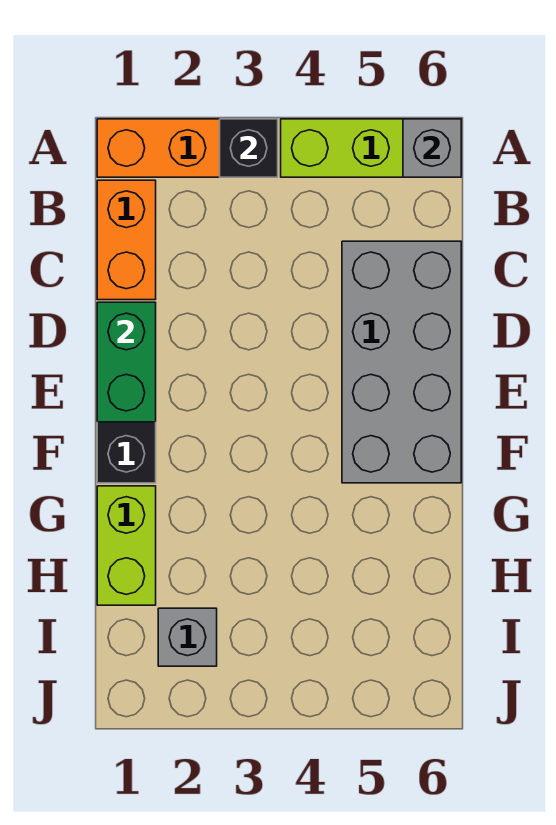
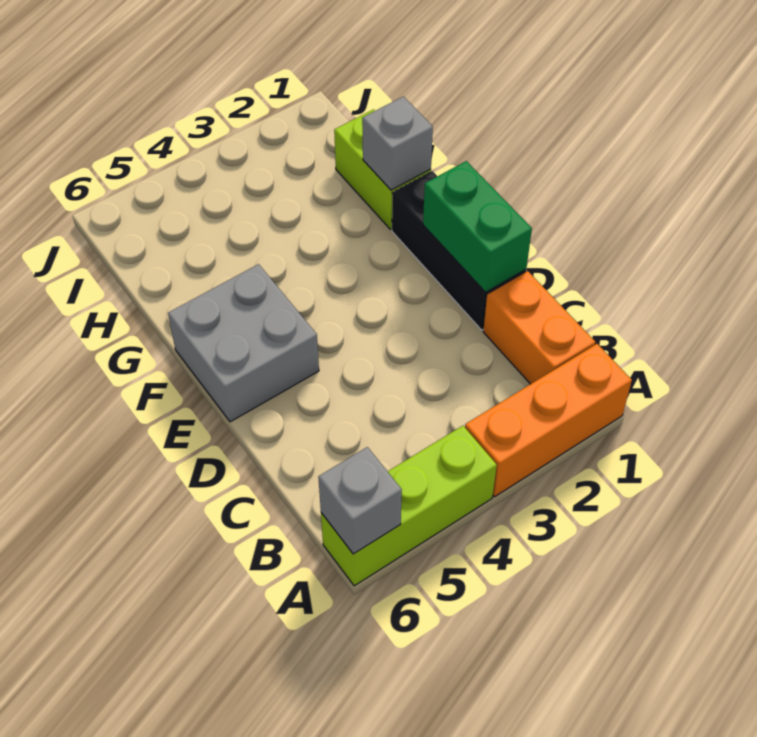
black 1x1 brick [220,119,278,177] -> none
grey 2x4 brick [342,241,461,483] -> grey 2x2 brick [168,264,319,422]
grey 1x1 brick [158,608,217,666] -> grey 1x1 brick moved to [362,97,433,190]

